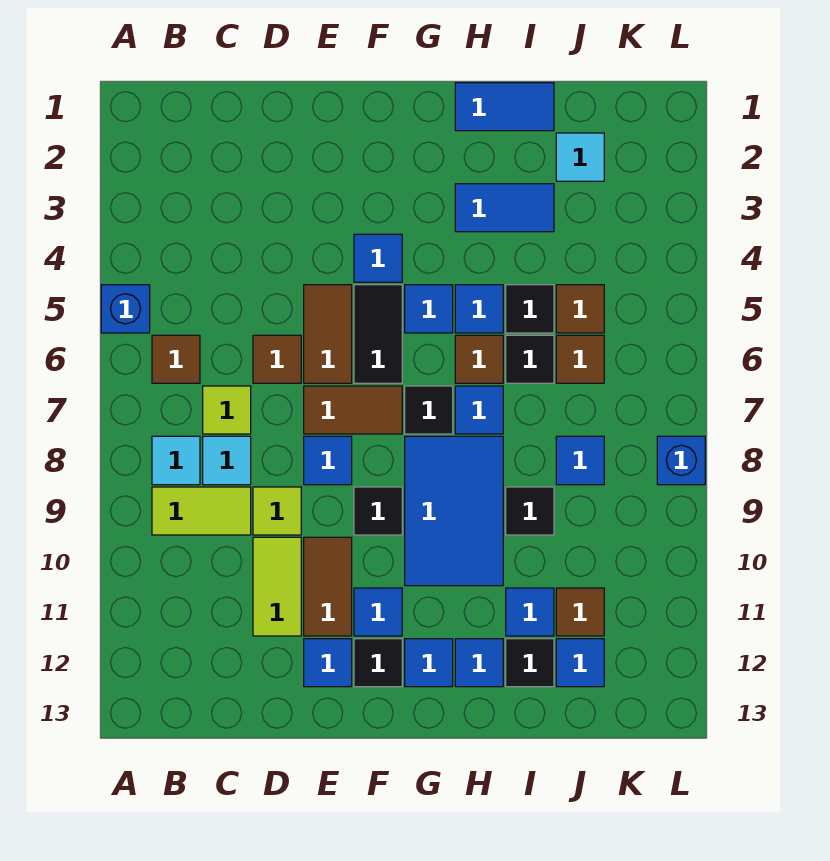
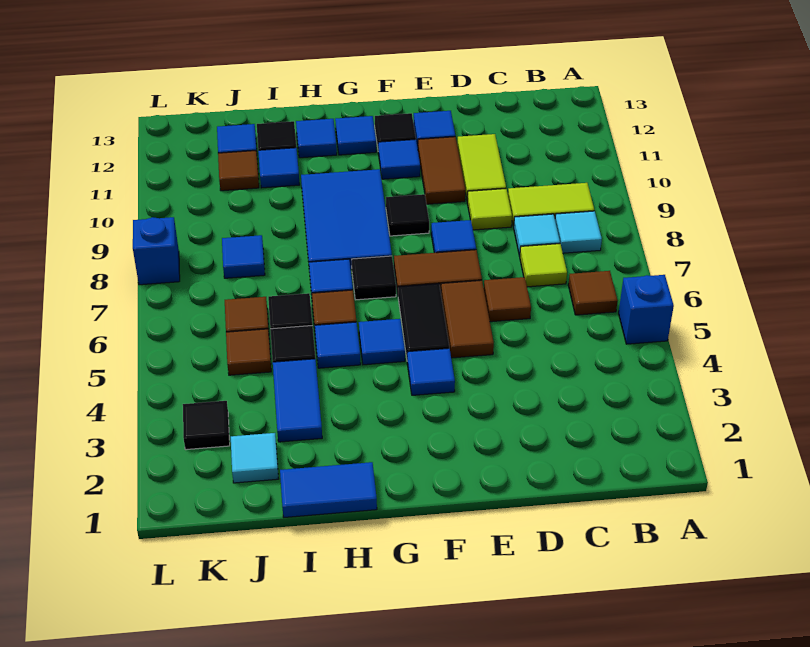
blue 1x2 tile [455,184,554,232] -> blue 1x2 tile turned to [273,359,322,442]
black 1x1 tile [506,487,554,535] -> black 1x1 tile moved to [183,401,230,450]

